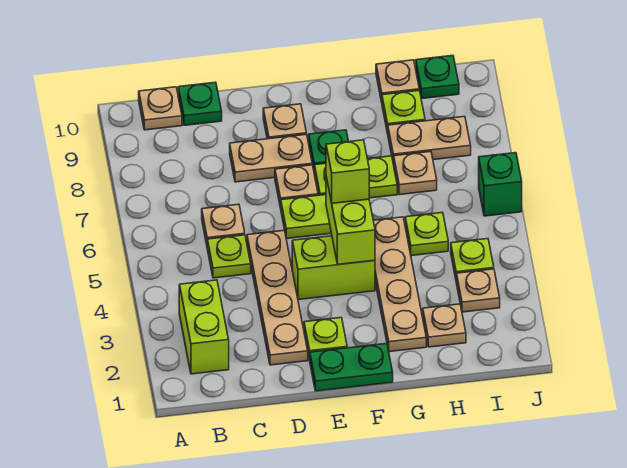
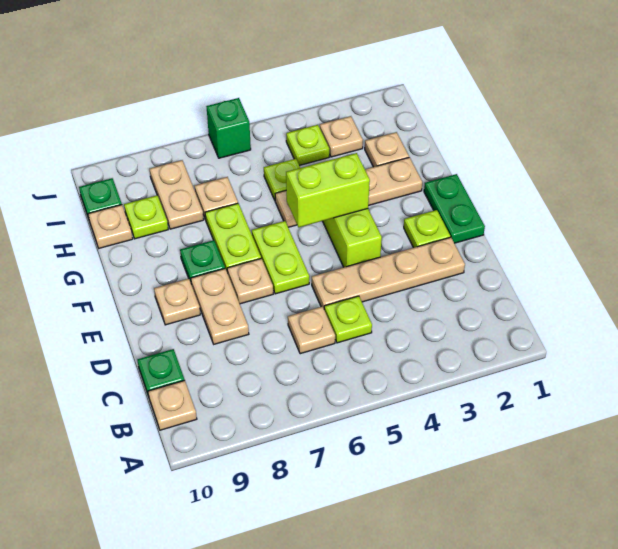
lime 1x2 brick [179,280,229,374] -> none
lime 1x1 brick [326,140,369,203] -> none

